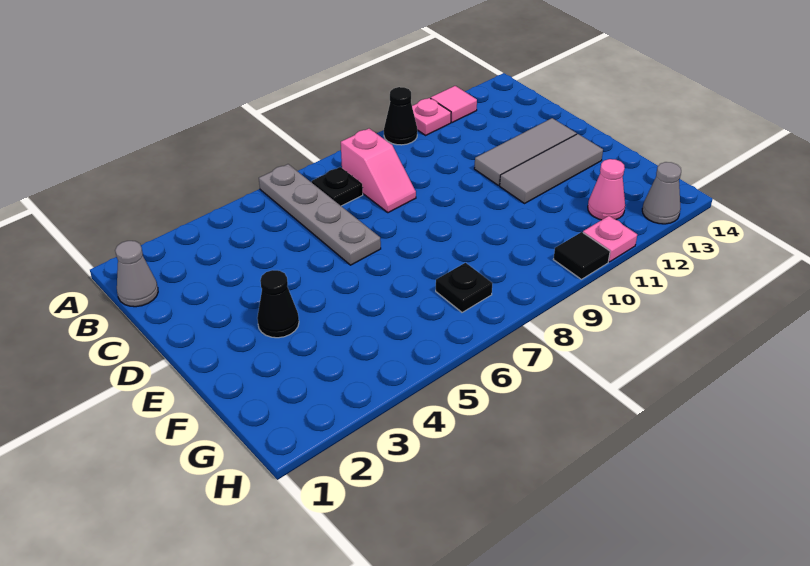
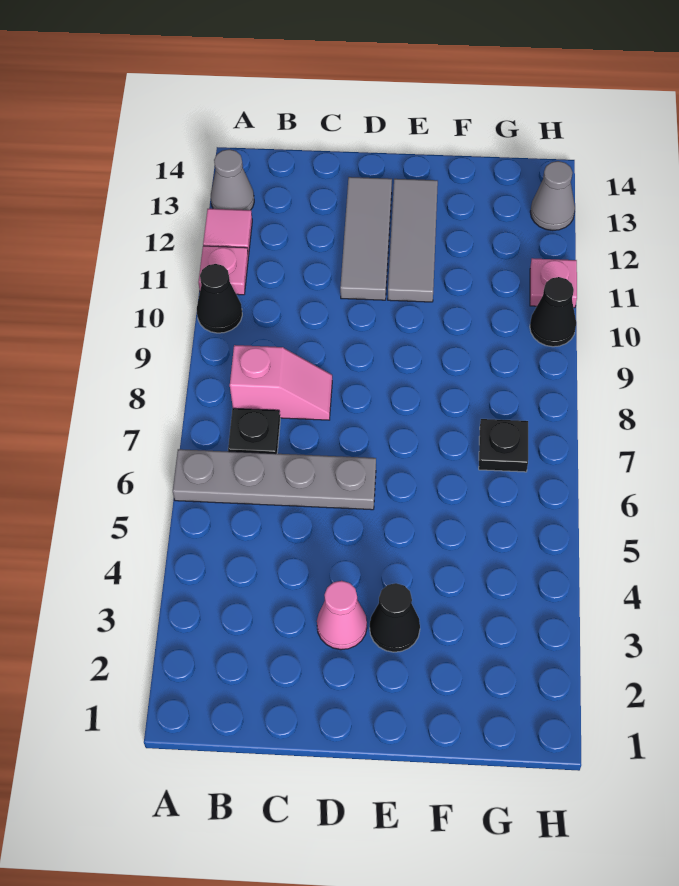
grey 1x1 cone [115,241,158,307] -> grey 1x1 cone moved to [211,149,254,210]
pink 1x1 cone [588,159,625,220] -> pink 1x1 cone moved to [317,581,367,650]
black 1x1 tile [553,232,610,279] -> black 1x1 cone [530,277,576,347]

